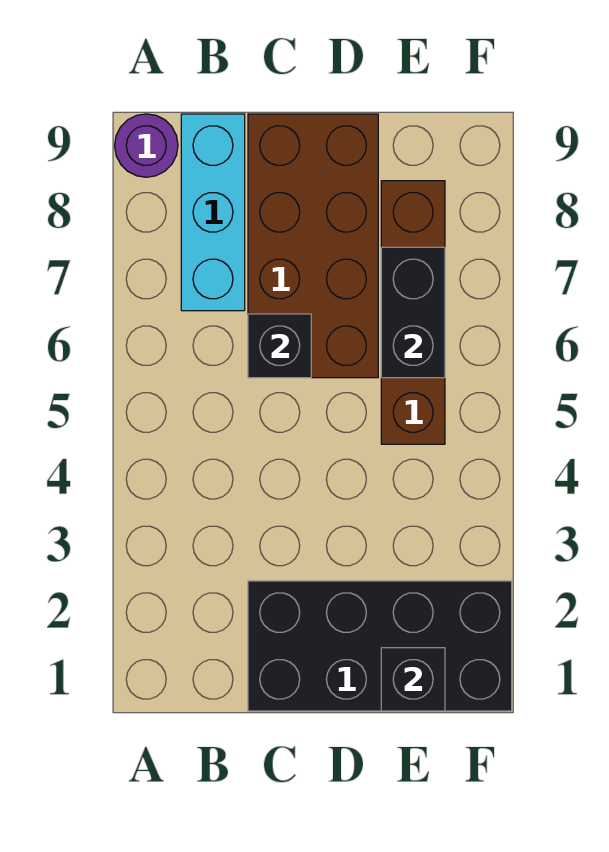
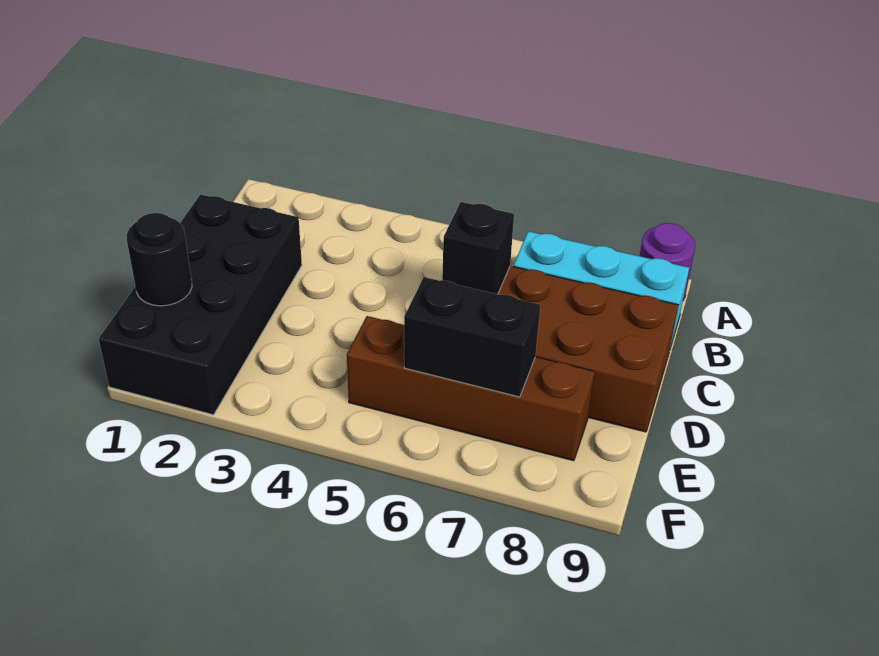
black 1x1 brick [381,648,445,711] -> black 1x1 round brick [127,213,192,306]

